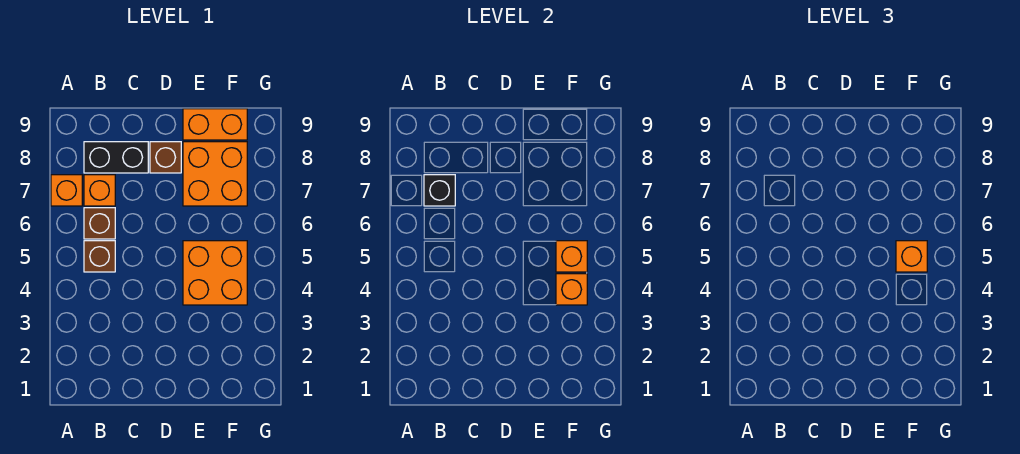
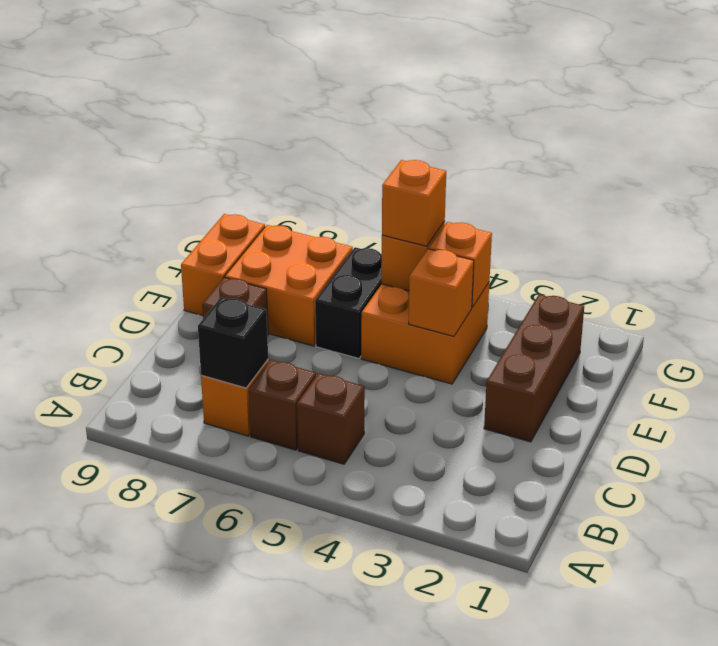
orange 1x1 brick [51,175,82,206] -> orange 1x1 brick moved to [409,249,474,336]
black 1x2 brick [84,142,148,173] -> black 1x2 brick moved to [315,247,382,358]
none -> brown 1x3 brick [484,294,584,442]

